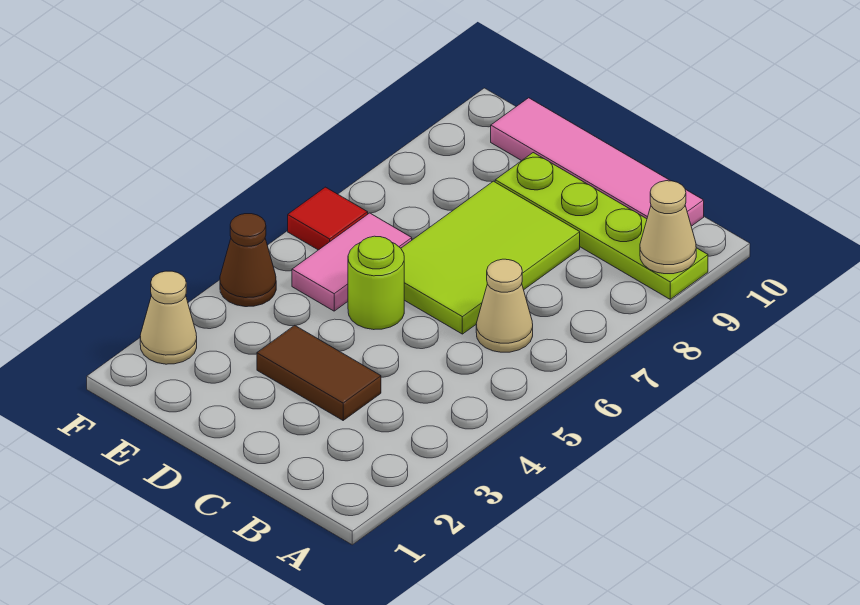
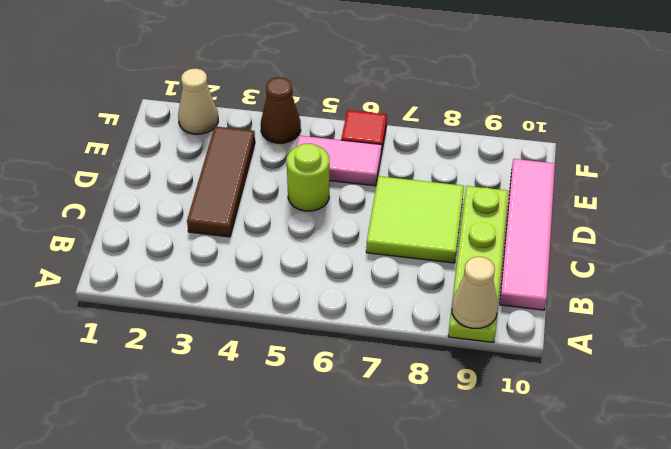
tan 1x1 cone [476,259,533,352] -> none
brown 1x2 tile [257,325,381,420] -> brown 1x3 tile [187,127,255,237]
lime 2x3 tile [401,181,580,334] -> lime 2x2 tile [366,176,464,263]

